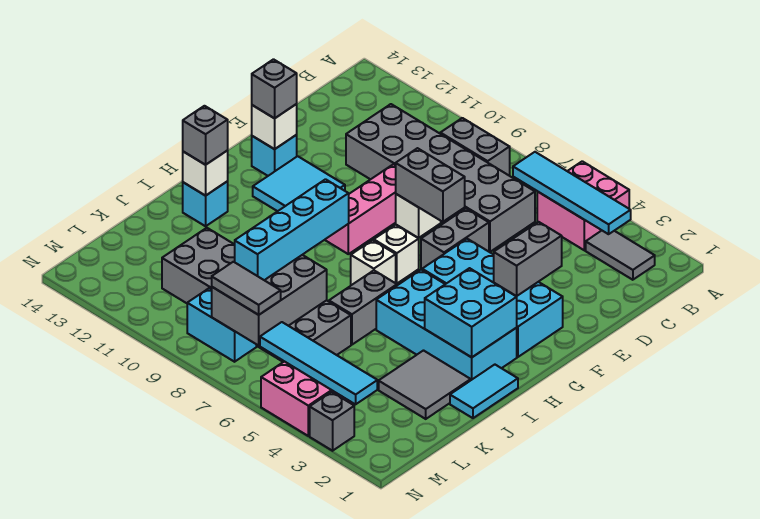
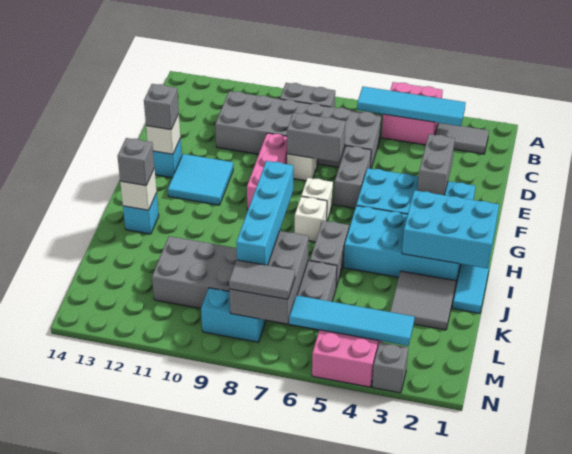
cyan 2x2 brick [425,268,517,357] -> cyan 2x3 brick [402,190,499,268]

